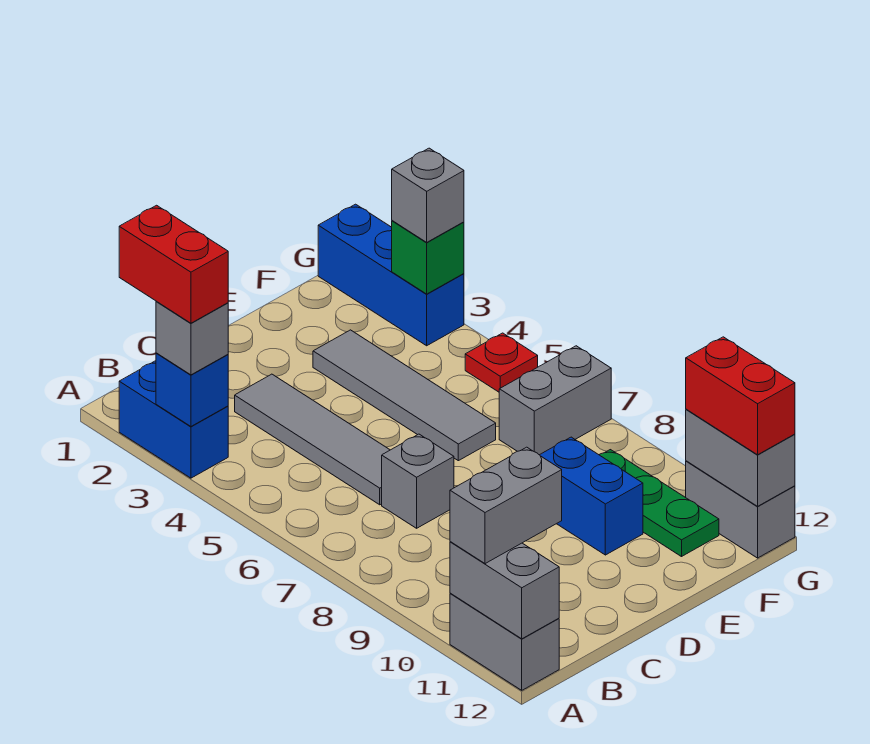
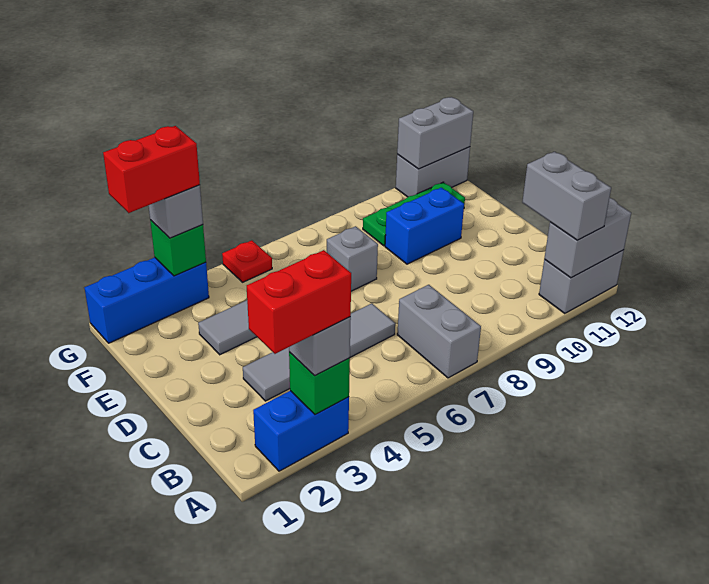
blue 1x1 brick [156,353,228,426] -> green 1x1 brick [289,352,350,414]
grey 1x1 brick [382,434,454,528] -> grey 1x1 brick moved to [327,226,378,291]
grey 1x2 brick [499,346,611,455] -> grey 1x2 brick moved to [397,285,481,378]
red 1x2 brick [686,337,795,455] -> red 1x2 brick moved to [103,126,200,213]

